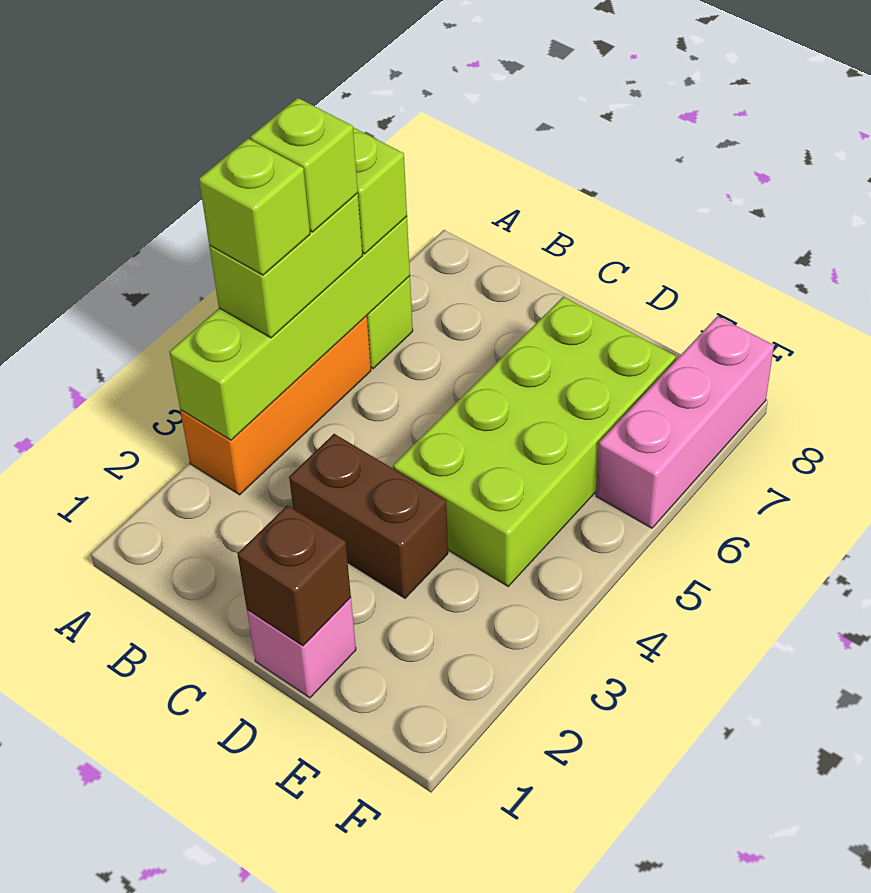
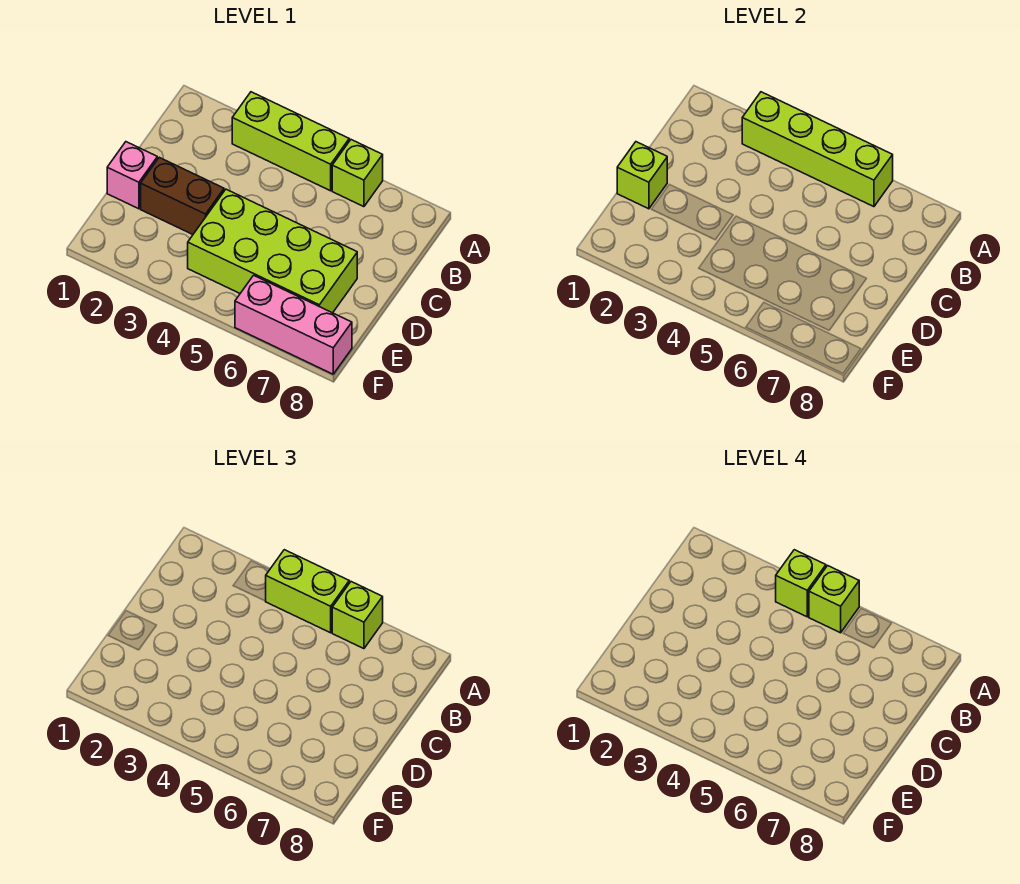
orange 1x3 brick [180,316,371,495] -> lime 1x3 brick [232,92,349,191]
brown 1x2 brick [289,434,448,598] -> brown 1x2 brick turned to [141,157,224,234]
brown 1x1 brick [238,505,351,646] -> lime 1x1 brick [617,142,667,209]

